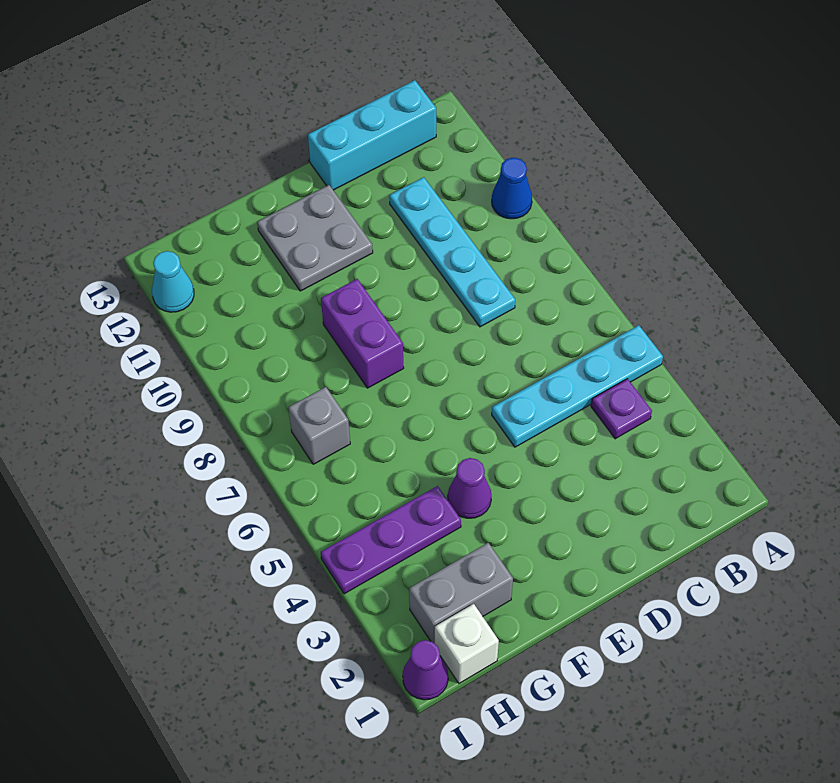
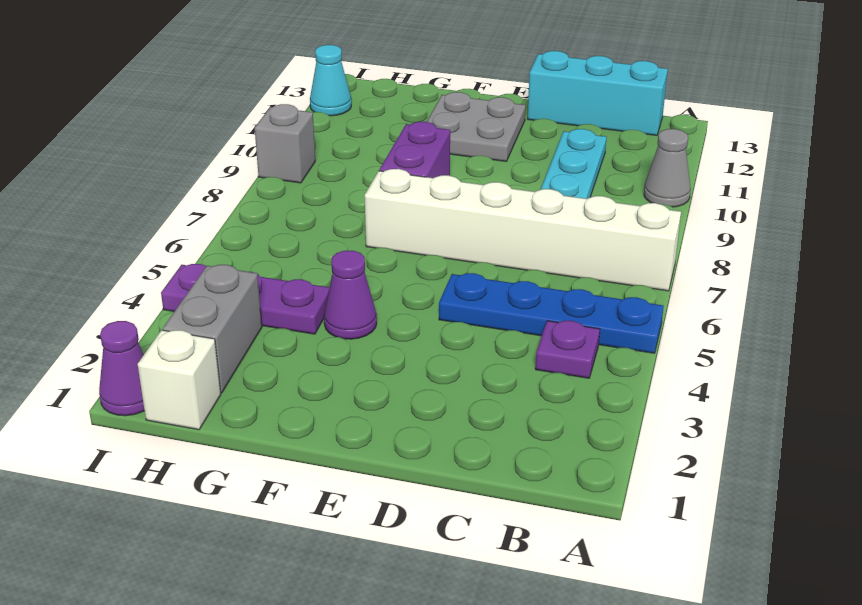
cyan 1x4 plate [492,325,663,447] -> blue 1x4 plate [439,273,664,353]
none -> white 1x6 brick [365,169,681,291]
blue 1x1 cone [492,158,532,219] -> grey 1x1 cone [644,129,691,207]
grey 1x2 brick [409,543,513,644] -> grey 1x2 brick turned to [163,265,262,393]
grey 1x1 brick [288,387,350,464] -> grey 1x1 brick moved to [255,104,315,183]

